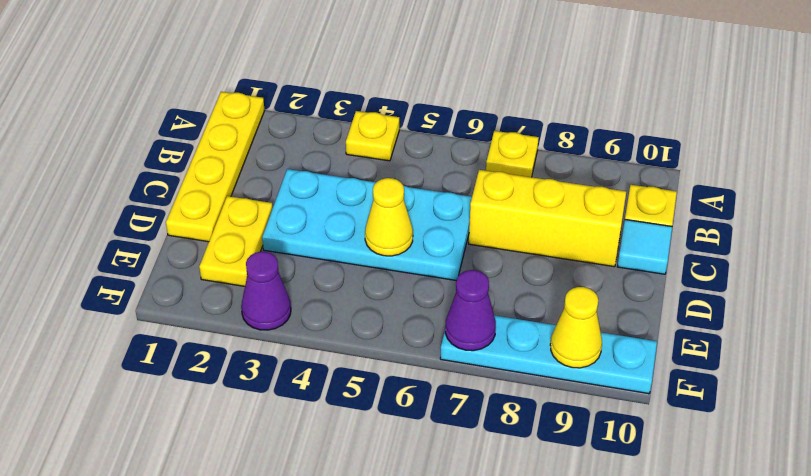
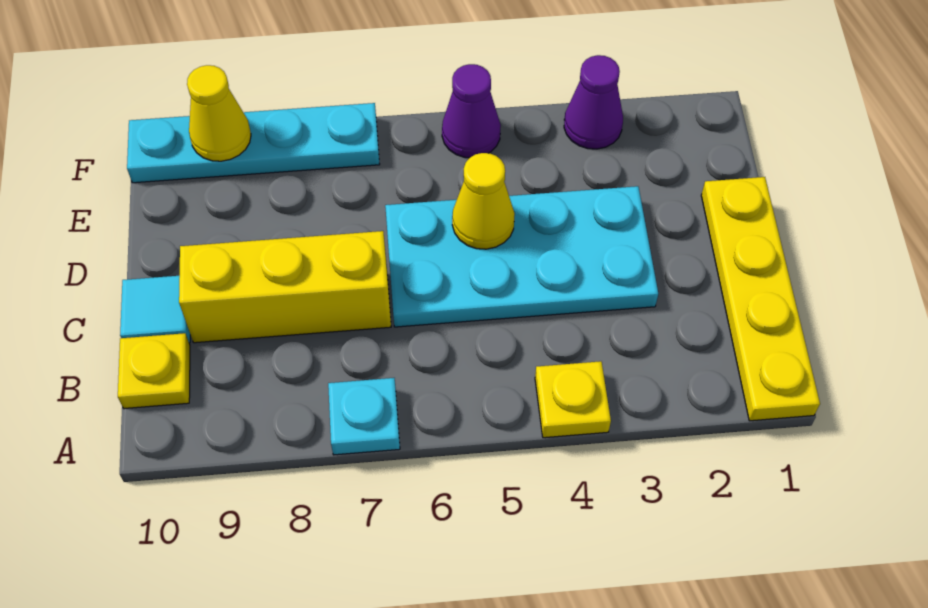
yellow 1x1 plate [486,131,539,177] -> cyan 1x1 plate [328,378,400,455]
yellow 1x2 plate [199,196,273,286] -> none
purple 1x1 cone [445,270,496,351] -> purple 1x1 cone moved to [442,64,501,158]

